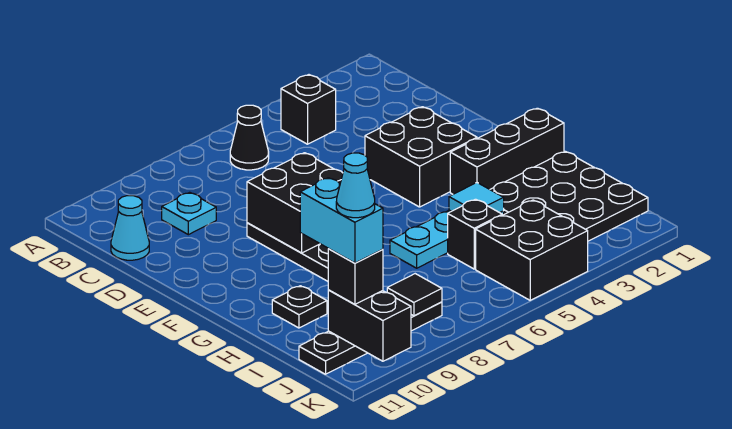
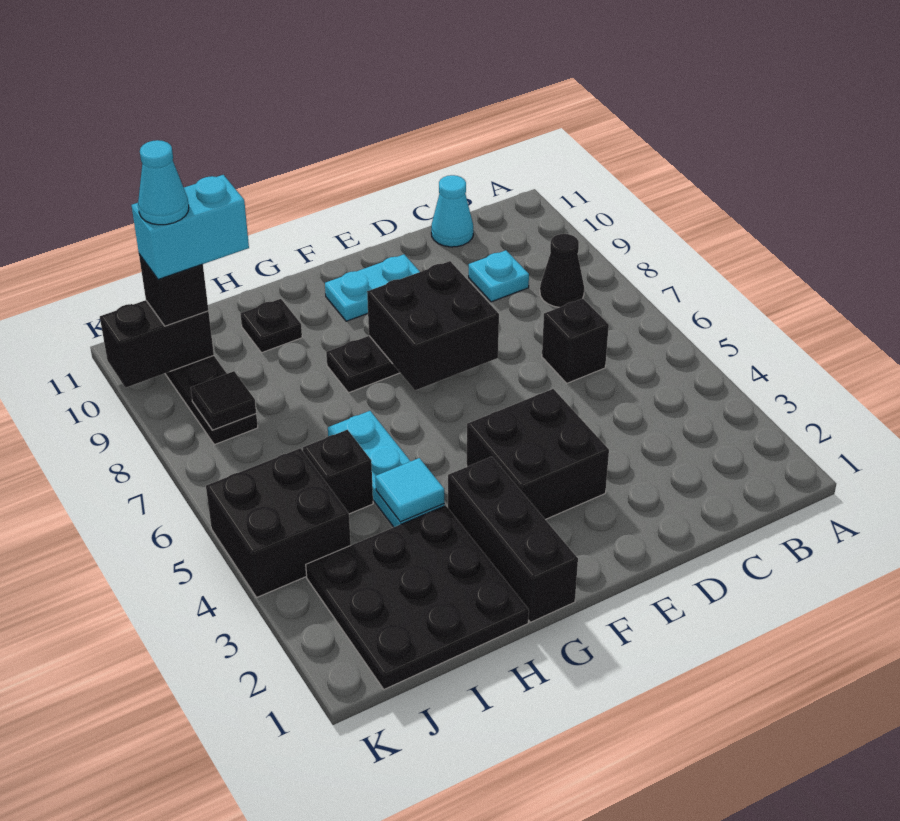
black 1x1 brick [281,75,336,144] -> black 1x1 brick moved to [542,299,609,383]
black 1x1 cone [230,105,269,170] -> black 1x1 cone moved to [540,234,584,307]
none -> cyan 1x2 plate [325,254,420,321]

